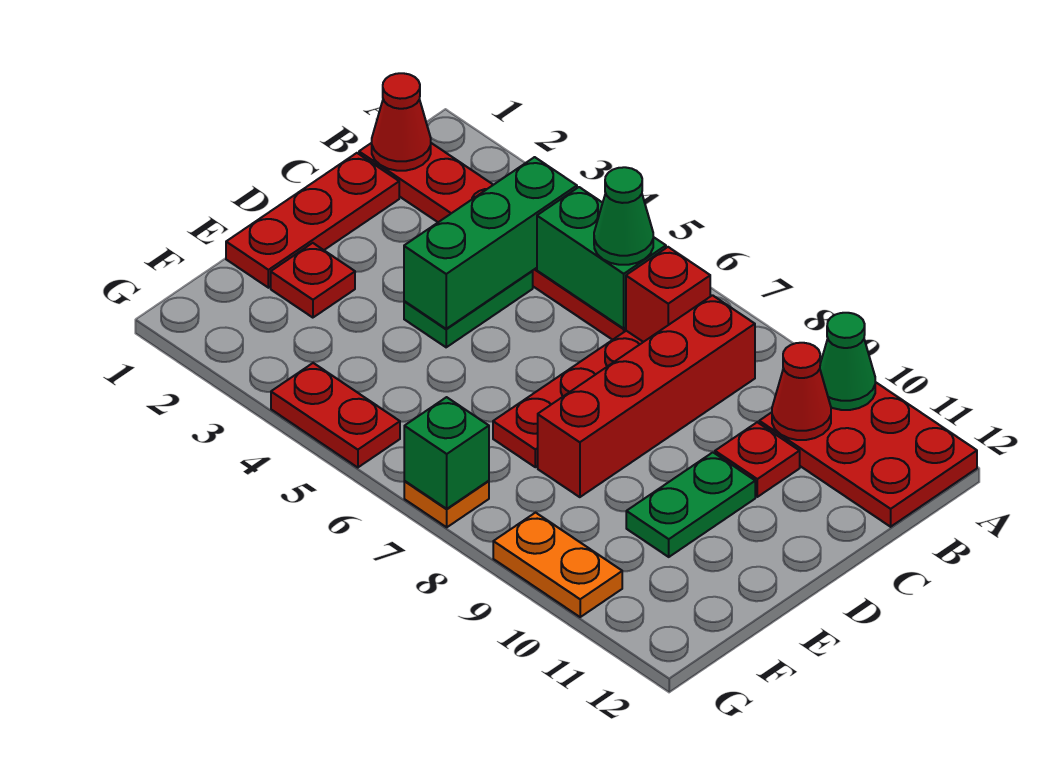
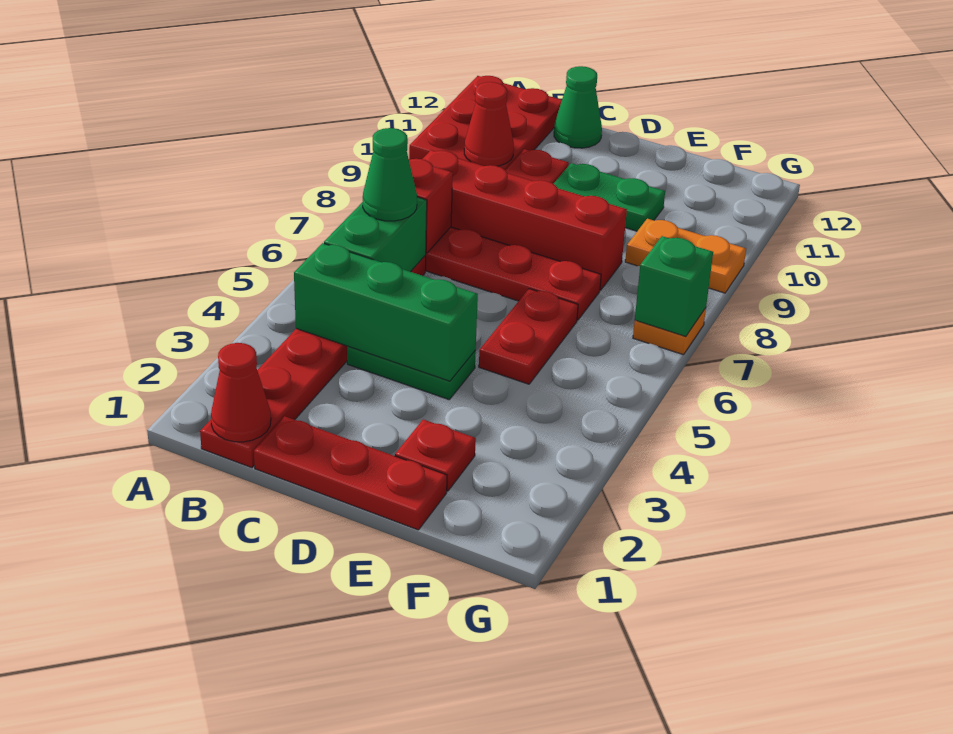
green 1x1 cone [820,313,875,410] -> green 1x1 cone moved to [554,66,602,148]
red 1x2 plate [271,363,400,468] -> red 1x2 plate moved to [479,289,578,384]
orange 1x2 plate [493,513,622,617] -> orange 1x2 plate turned to [625,219,746,293]

